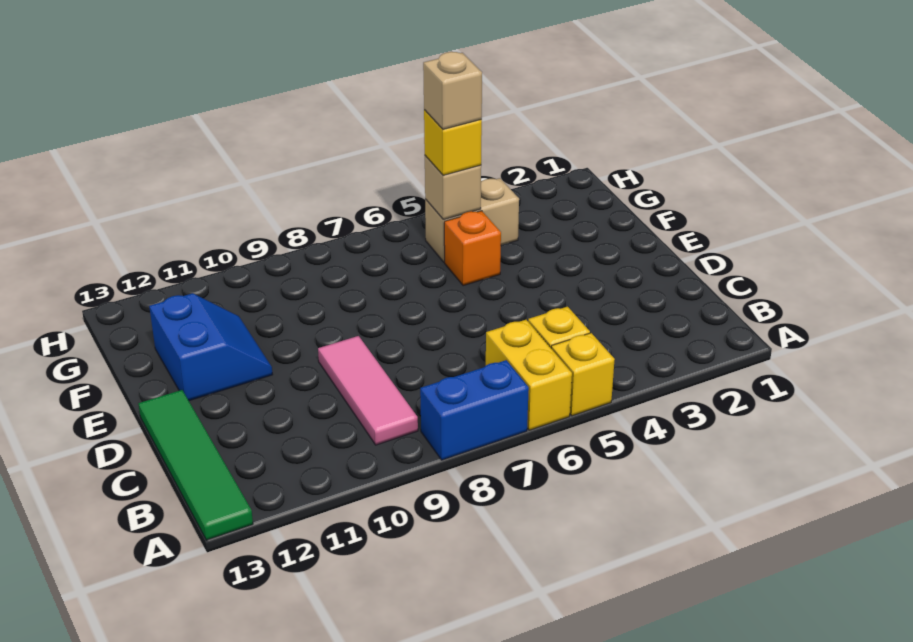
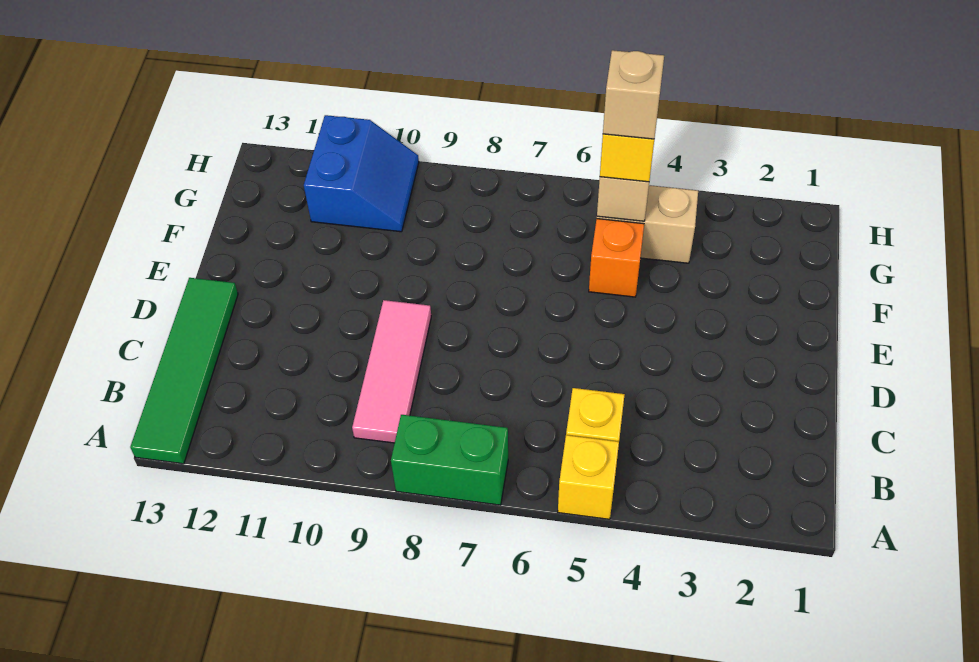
yellow 1x2 brick [486,320,572,430] -> none
blue 1x2 brick [420,360,529,460] -> green 1x2 brick [391,415,508,505]
blue 2x2 slope [149,293,273,401] -> blue 2x2 slope moved to [304,115,419,232]

